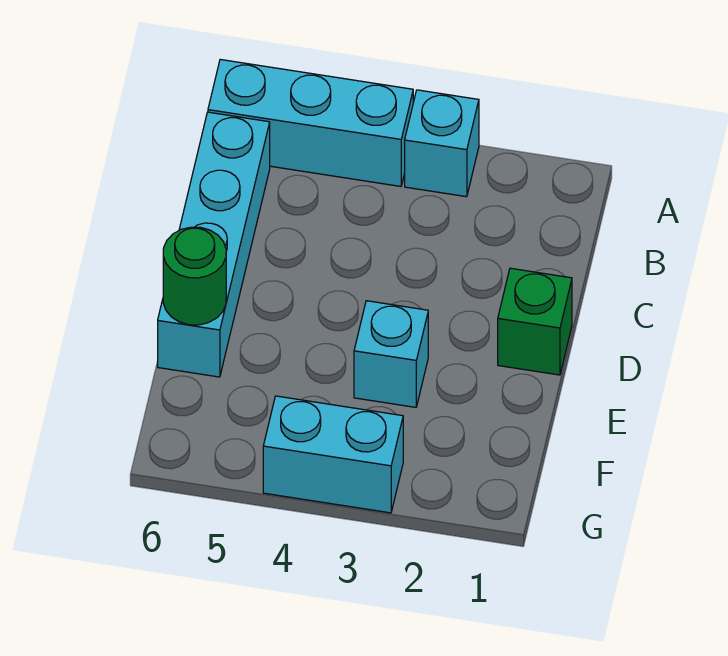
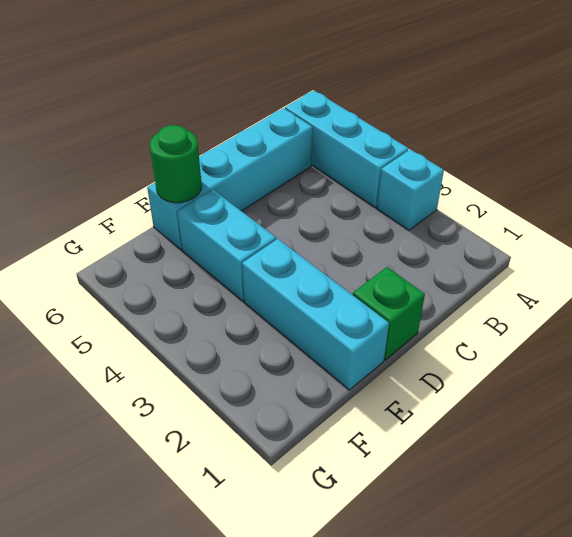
cyan 1x1 brick [354,301,428,407] -> cyan 1x3 brick [242,239,389,390]
cyan 1x2 brick [263,396,403,513] -> cyan 1x2 brick moved to [177,189,276,301]

